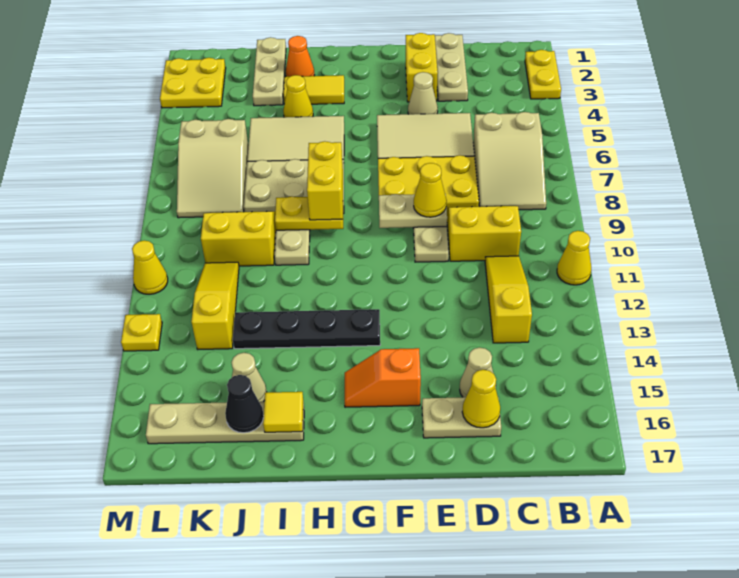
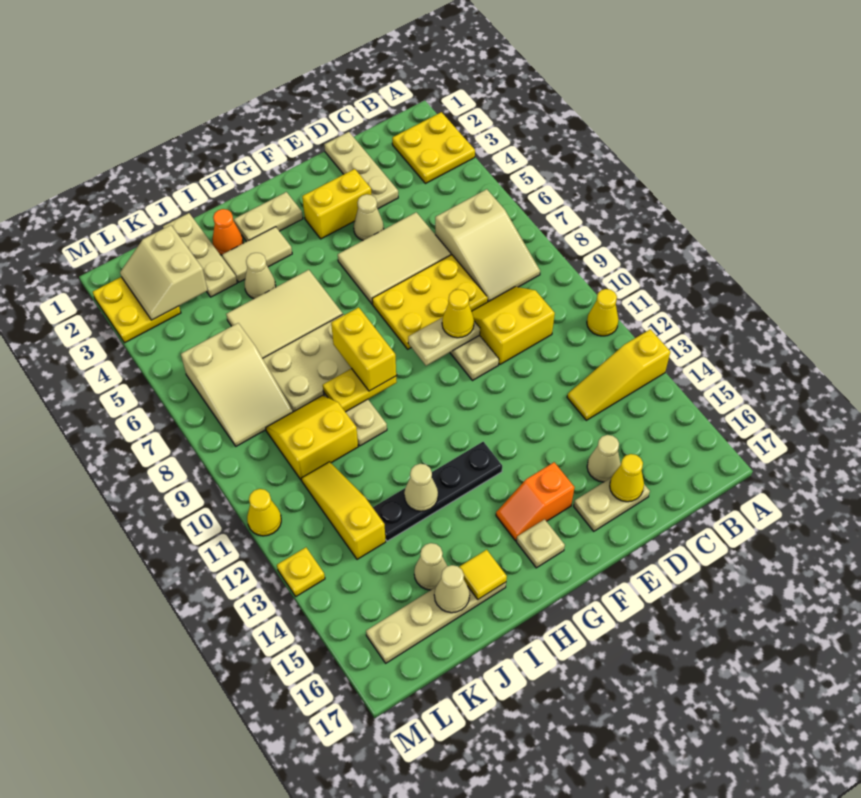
yellow 1x2 plate [525,50,561,99] -> yellow 2x2 plate [392,112,475,184]
yellow 1x3 slope [485,256,532,343] -> yellow 1x3 slope turned to [567,329,670,420]
yellow 1x2 brick [406,33,438,102] -> yellow 1x2 brick turned to [302,169,371,239]
none -> tan 1x2 plate [234,192,303,242]
none -> tan 1x1 plate [516,519,565,568]
yellow 1x2 tile [284,75,344,104] -> tan 1x2 tile [222,227,292,282]
yellow 1x1 cone [283,75,313,117] -> tan 1x1 cone [245,253,276,299]
none -> tan 1x1 cone [404,464,438,511]
black 1x1 cone [225,375,264,433] -> tan 1x1 cone [434,565,470,613]
none -> tan 2x2 slope [120,225,208,320]

